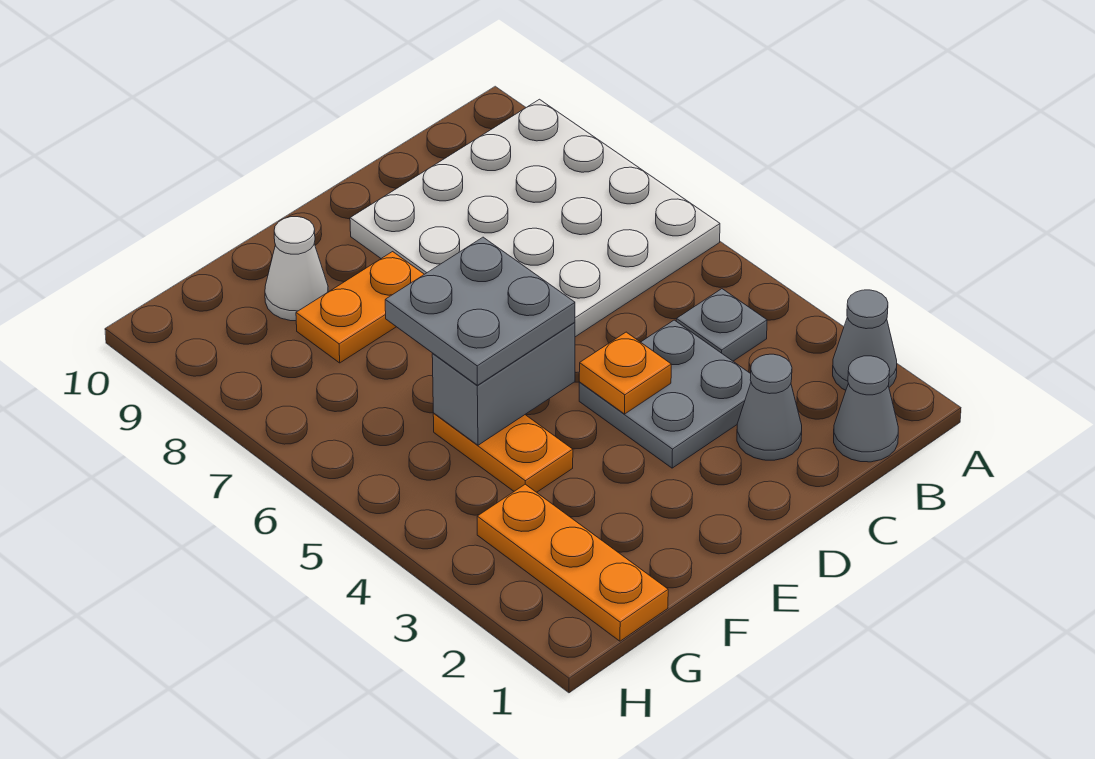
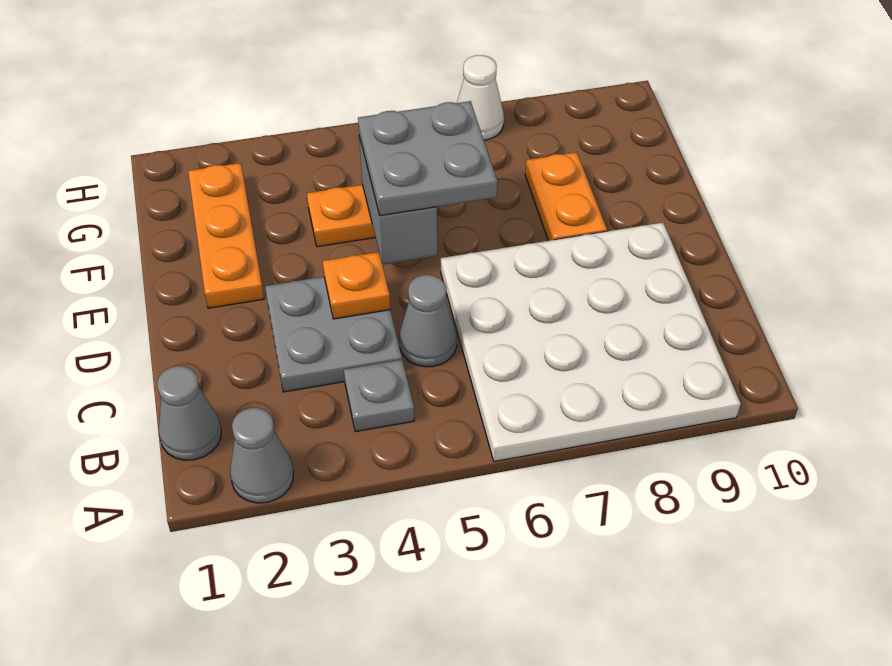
grey 1x1 cone [737,354,802,460] -> grey 1x1 cone moved to [399,275,457,367]
white 1x1 cone [265,217,328,321] -> white 1x1 cone moved to [457,55,504,140]
orange 1x3 plate [477,484,668,641] -> orange 1x3 plate turned to [188,163,264,308]

